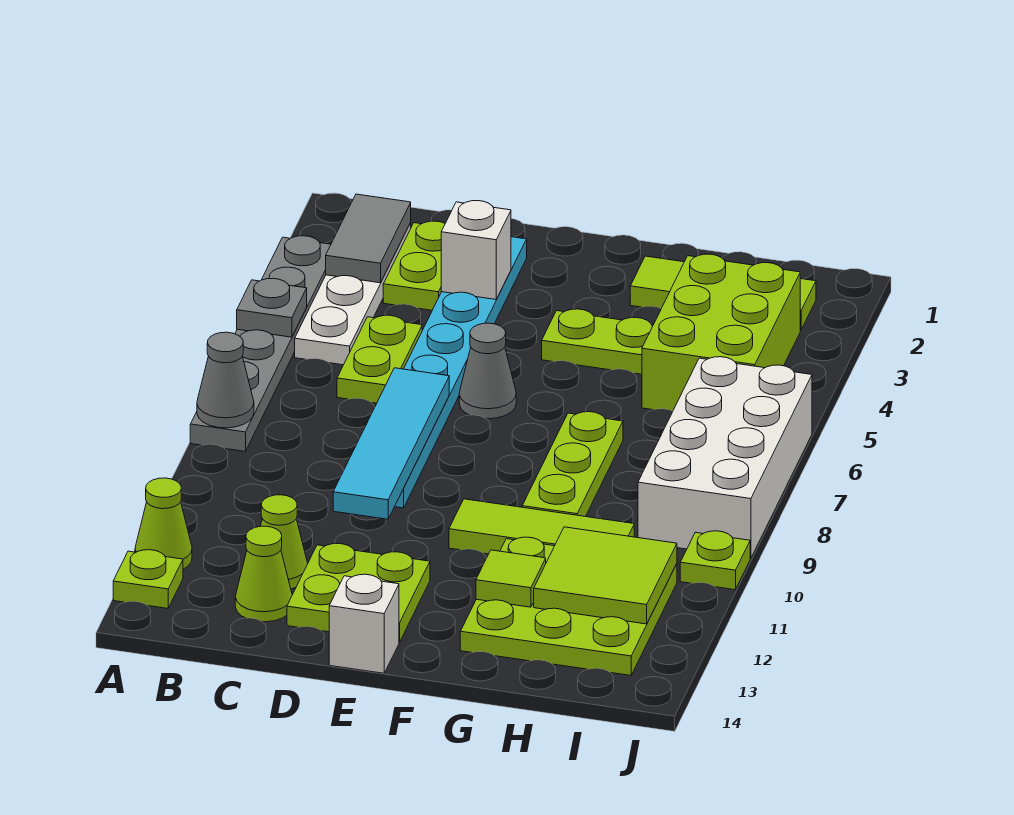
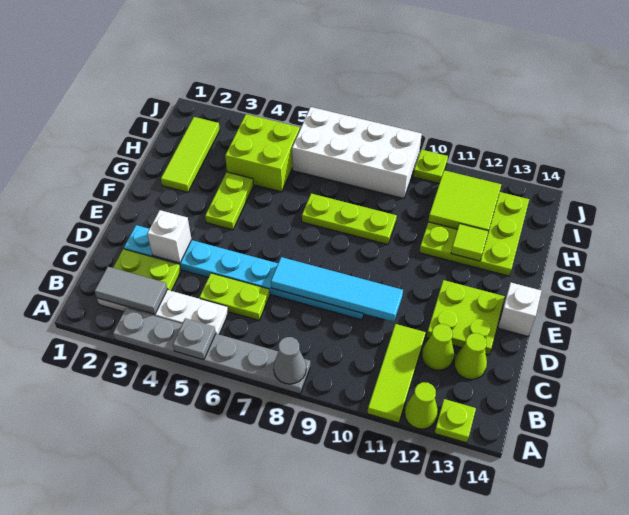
grey 1x1 cone [459,323,516,419] -> none
lime 1x3 tile [449,499,634,554] -> lime 1x3 tile moved to [367,324,426,423]
lime 2x3 brick [642,254,800,411] -> lime 2x2 brick [225,114,300,192]

